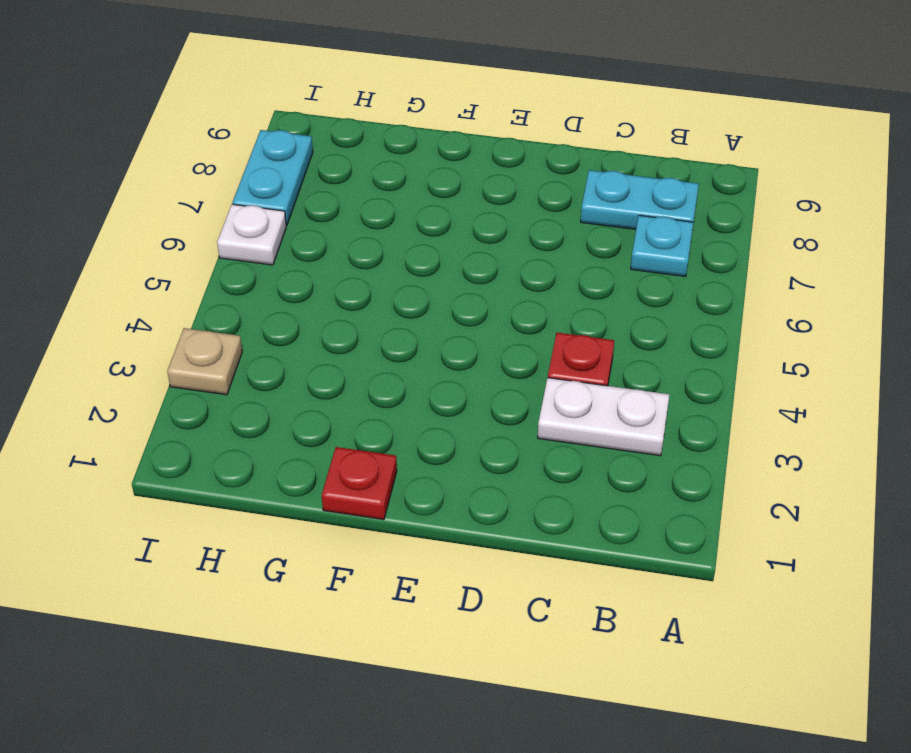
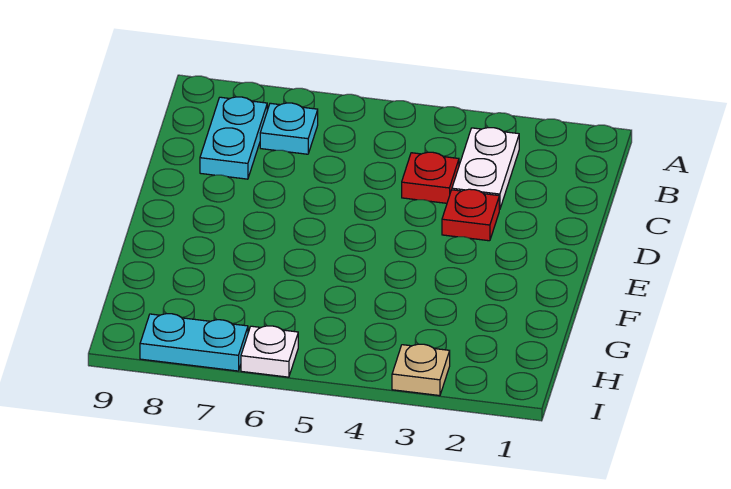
red 1x1 plate [322,447,397,520] -> red 1x1 plate moved to [442,189,499,241]

